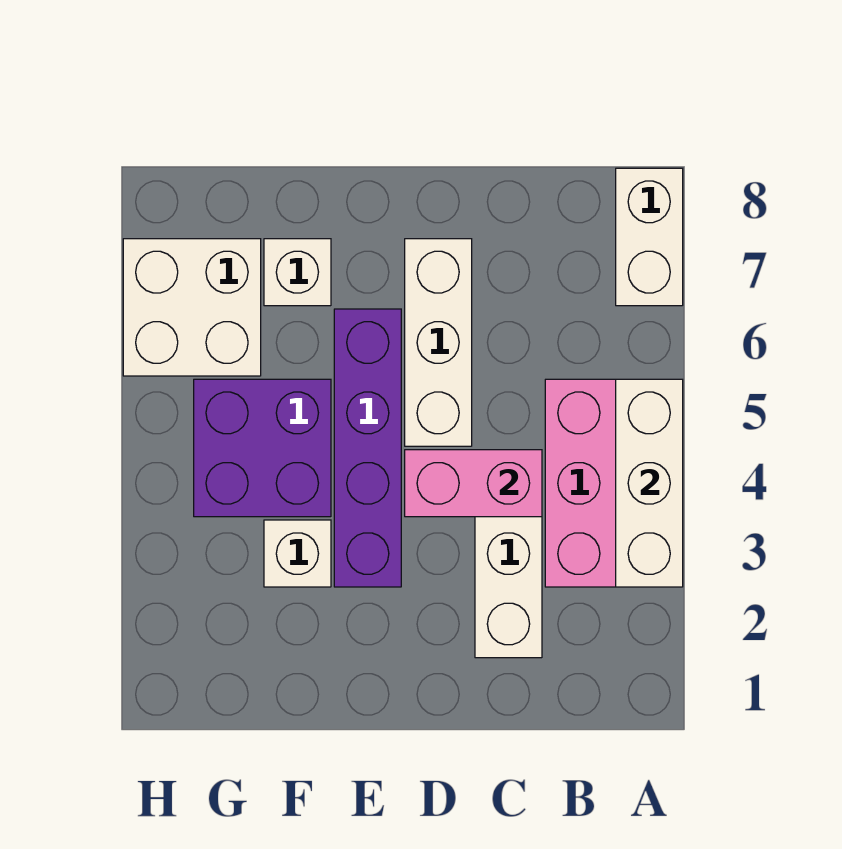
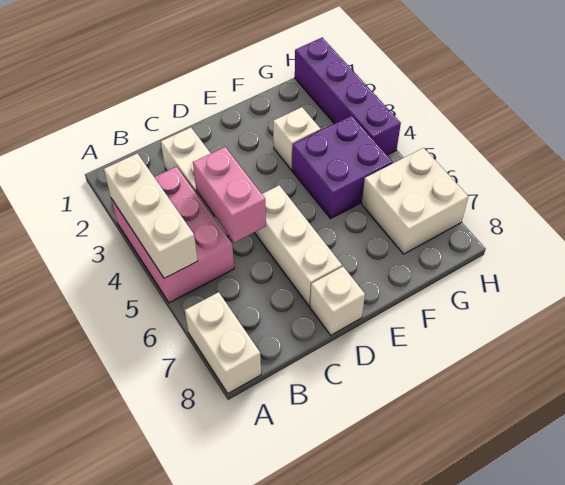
pink 1x2 brick [405,450,542,517] -> pink 1x2 brick turned to [193,147,266,242]
purple 1x4 brick [334,309,401,587] -> purple 1x4 brick moved to [295,38,401,155]
white 1x1 brick [264,239,331,306] -> white 1x1 brick moved to [310,267,365,335]

